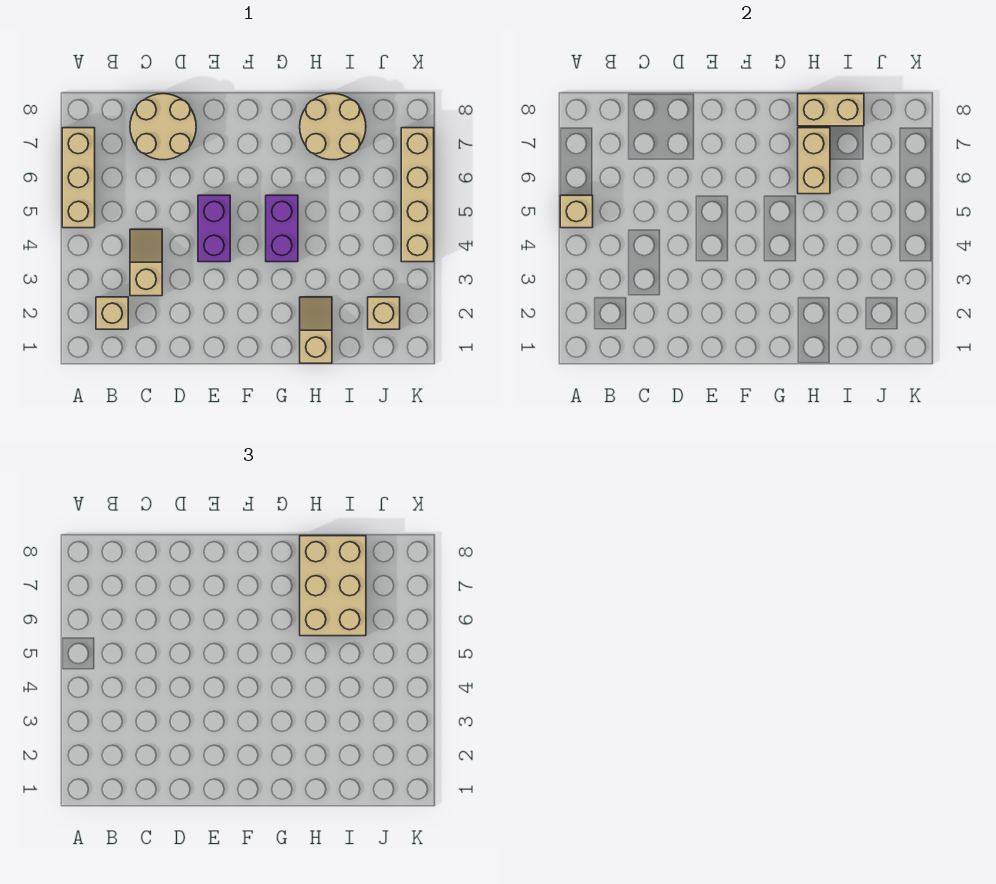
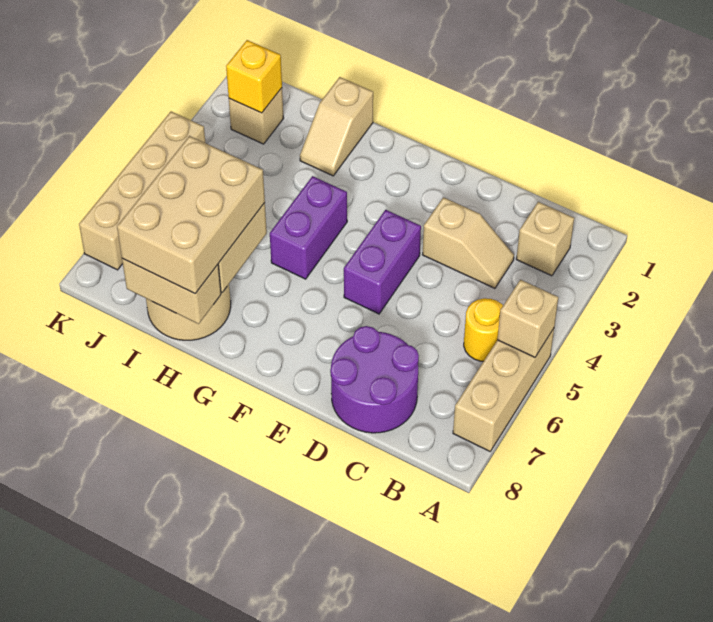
none -> yellow 1x1 round brick [464,298,503,361]
tan 1x2 slope [130,229,162,296] -> tan 1x2 slope turned to [422,197,514,288]
tan 2x2 round brick [130,94,196,160] -> purple 2x2 round brick [330,326,419,433]
none -> yellow 1x1 brick [226,40,282,113]

